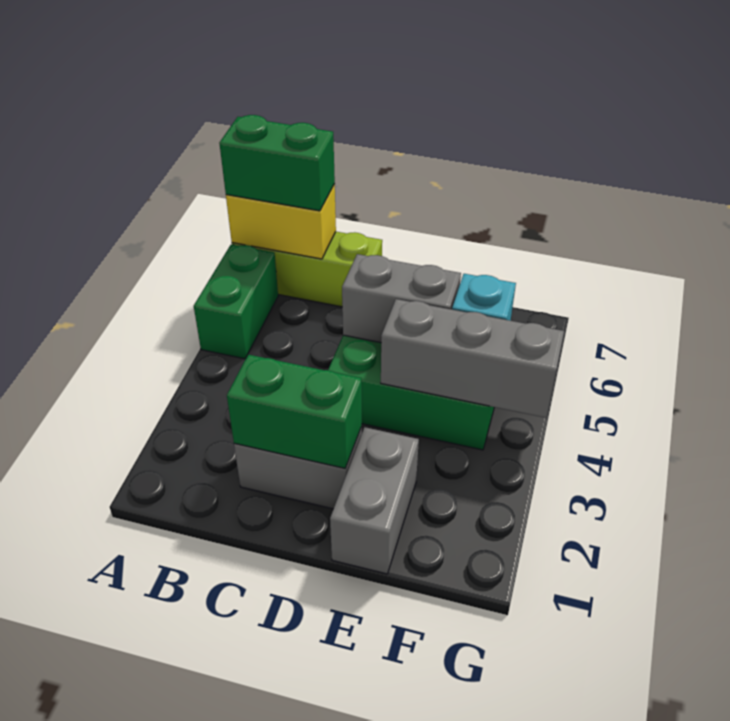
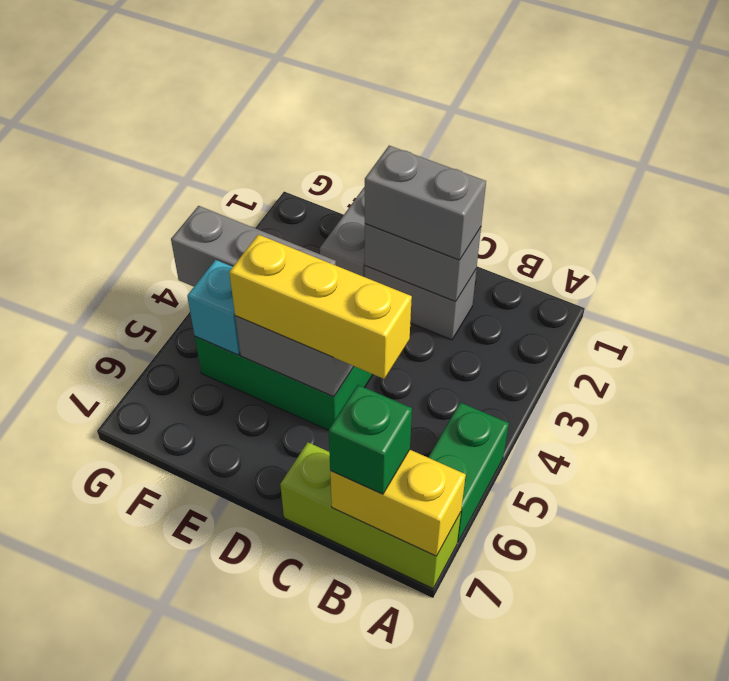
green 1x2 brick [219,115,335,211] -> green 1x1 brick [329,385,412,494]
green 1x2 brick [227,355,362,469] -> grey 1x2 brick [365,224,481,302]
none -> grey 1x2 brick [365,145,486,260]
none -> yellow 1x3 brick [229,235,412,379]

